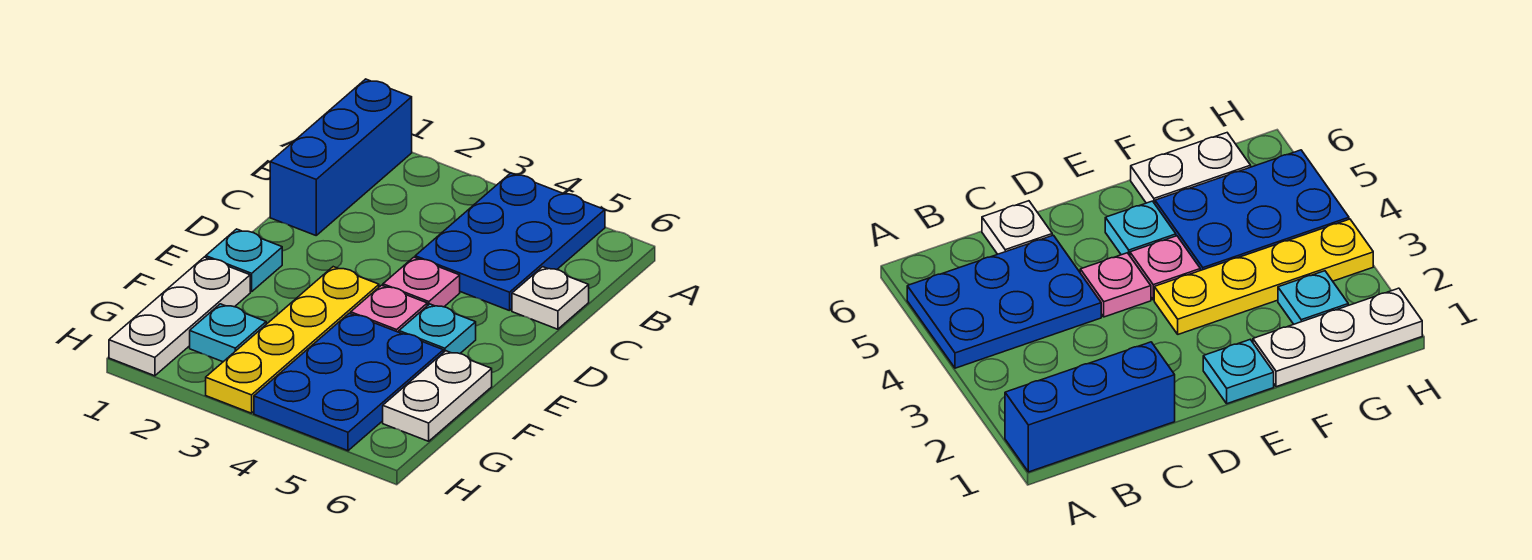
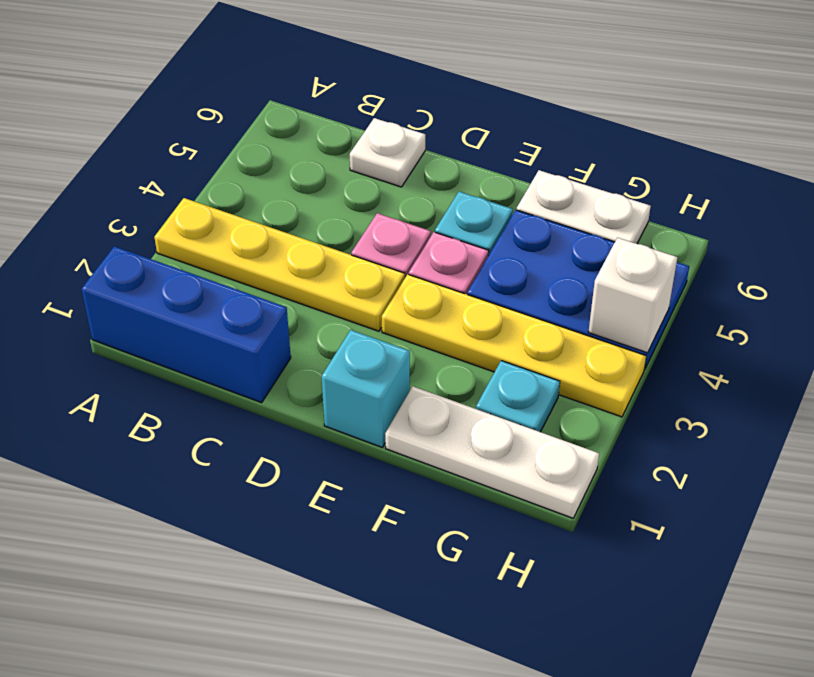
none -> yellow 1x4 plate [154,198,405,331]
blue 2x3 plate [415,173,605,311] -> none
cyan 1x1 plate [206,229,282,292] -> cyan 1x1 brick [322,330,410,448]
none -> white 1x1 brick [588,238,677,353]

